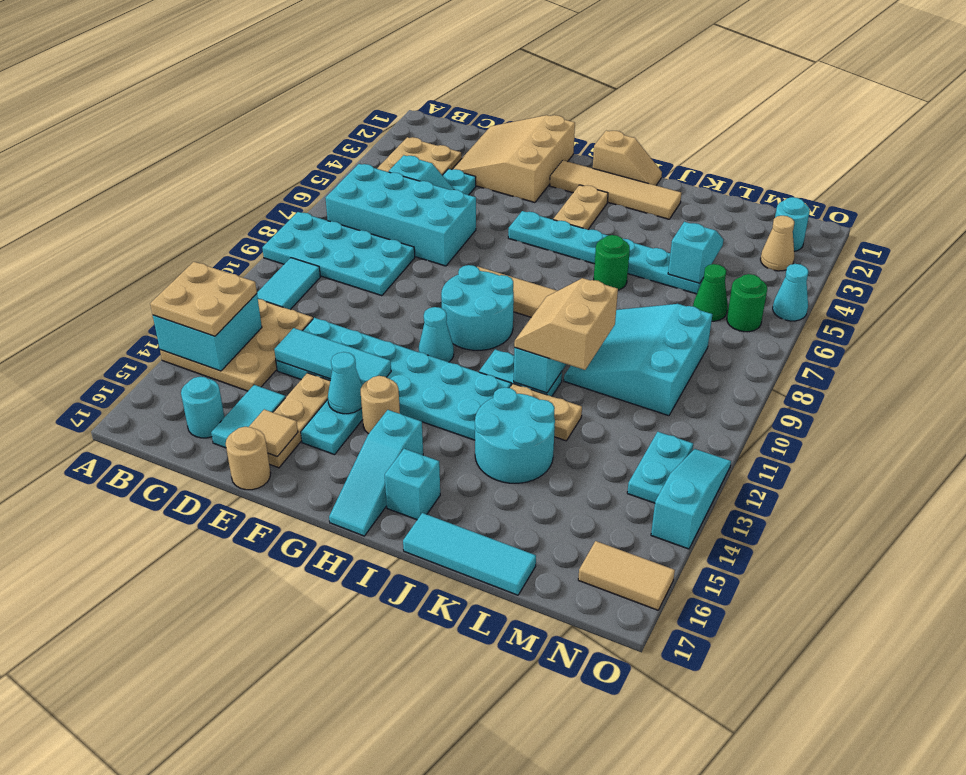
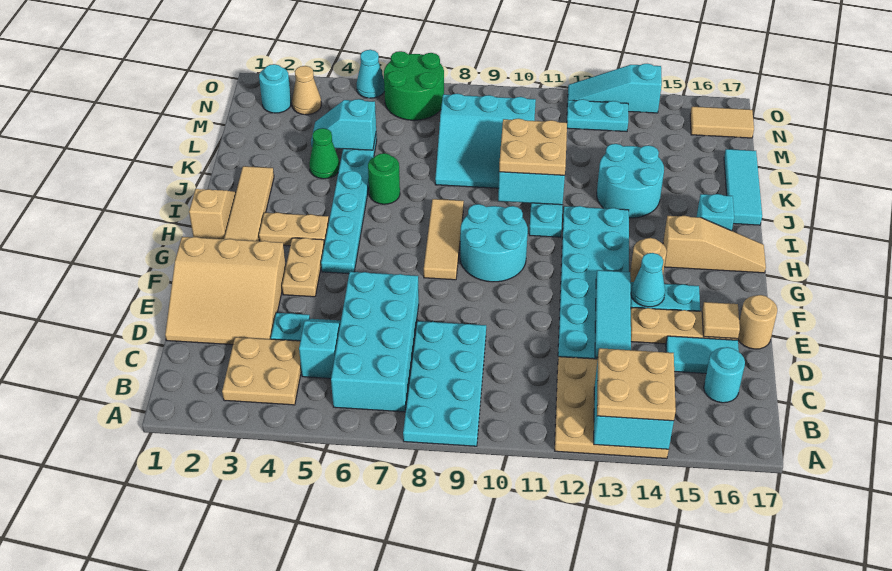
cyan 1x2 tile [257,258,320,310] -> none
cyan 1x1 cone [419,307,454,362] -> none
cyan 1x3 slope [329,410,423,536] -> tan 1x3 slope [663,216,766,273]
tan 2x2 slope [514,278,618,370] -> tan 2x2 plate [499,118,567,176]
tan 1x2 plate [510,384,582,441] -> tan 1x2 plate moved to [282,238,324,297]
green 1x1 cone [693,264,728,321] -> green 1x1 cone moved to [309,128,340,179]
green 1x1 round brick [727,274,767,332] -> green 2x2 round brick [384,51,444,120]
tan 1x2 tile [578,541,675,610] -> tan 1x2 tile turned to [690,107,754,138]

